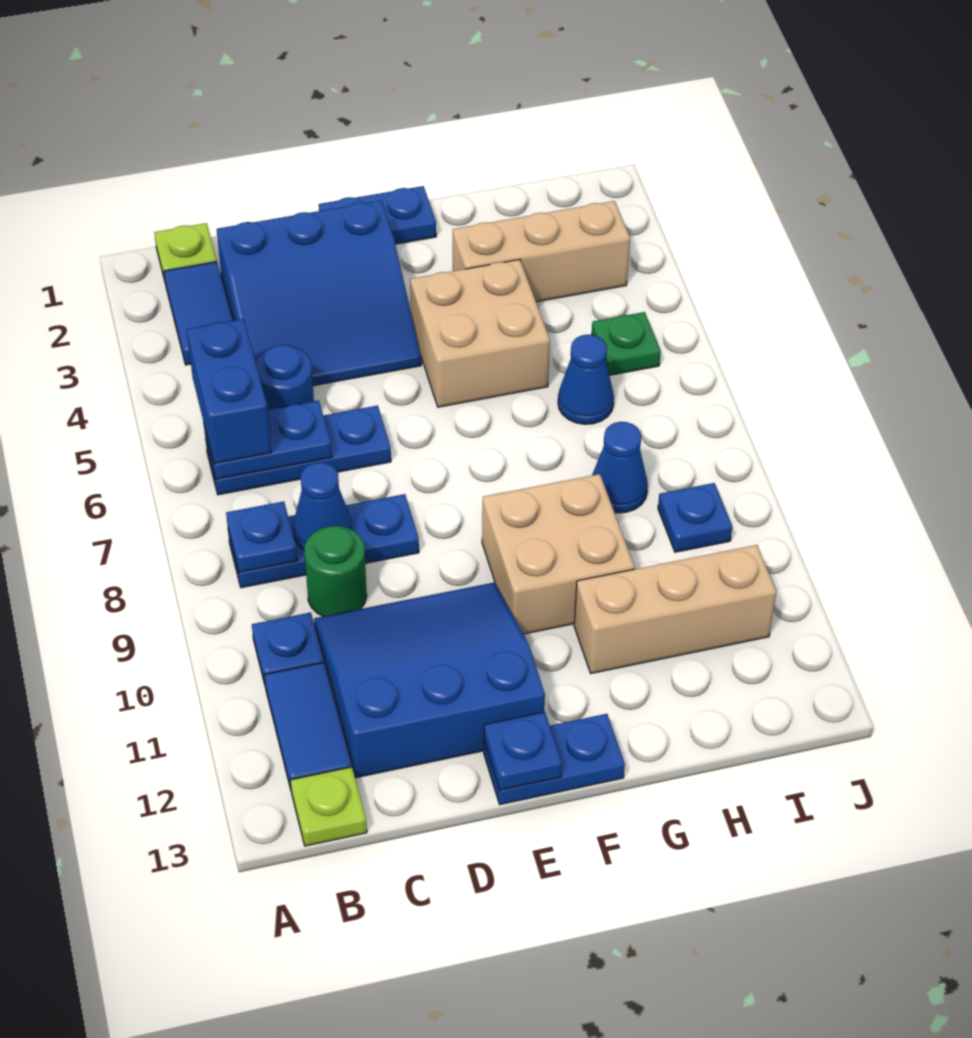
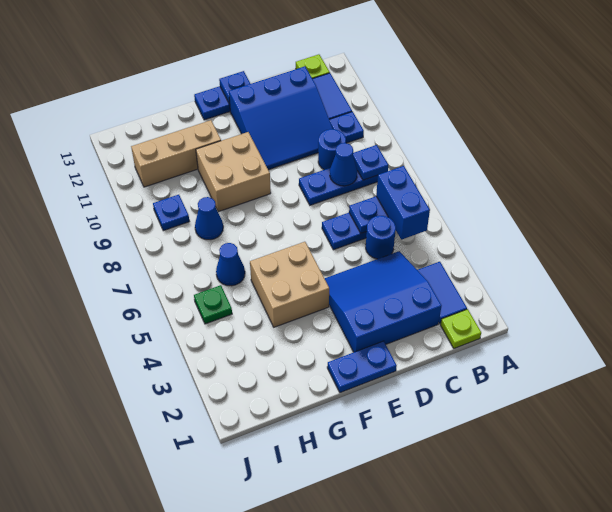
green 1x1 round brick [304,526,367,616] -> blue 1x1 round brick [318,129,346,170]
tan 1x3 brick [453,201,630,302] -> none

